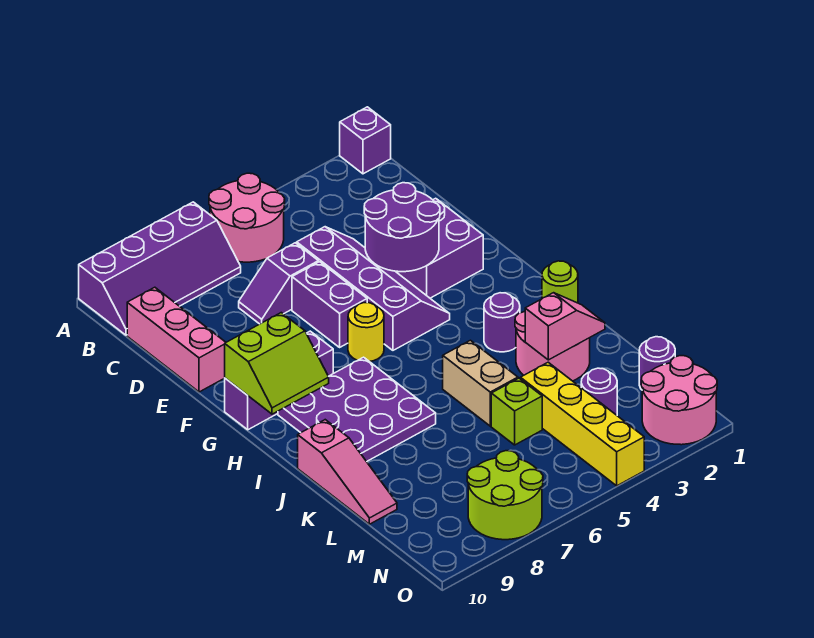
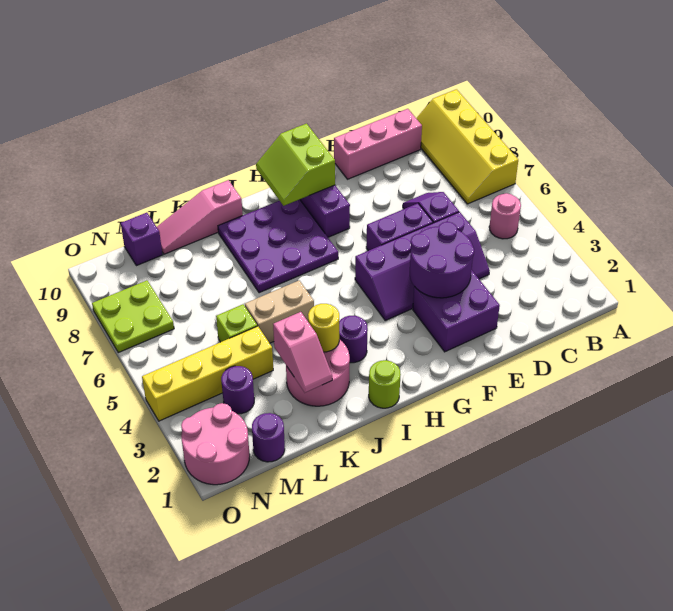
purple 1x1 brick [340,107,391,174] -> purple 1x1 brick moved to [121,213,162,266]
pink 2x2 round brick [209,173,285,262] -> pink 1x1 round brick [489,193,521,239]
purple 2x4 slope [79,202,241,335] -> yellow 2x4 slope [416,89,518,204]
yellow 1x1 round brick [348,303,384,361] -> yellow 1x1 round brick moved to [308,304,339,352]
lime 2x2 round brick [467,451,543,540] -> lime 2x2 plate [92,280,174,353]

